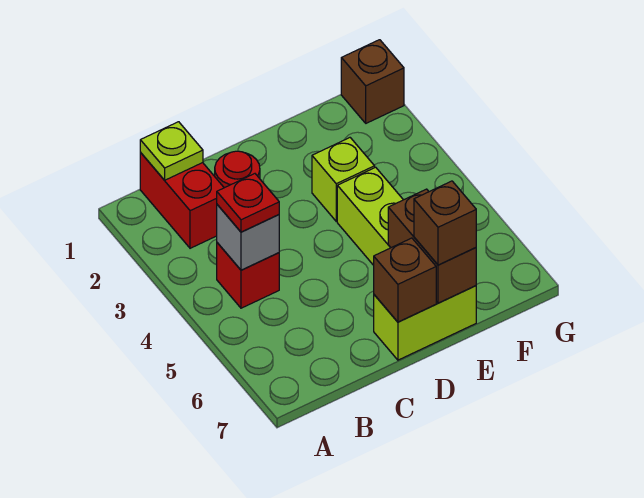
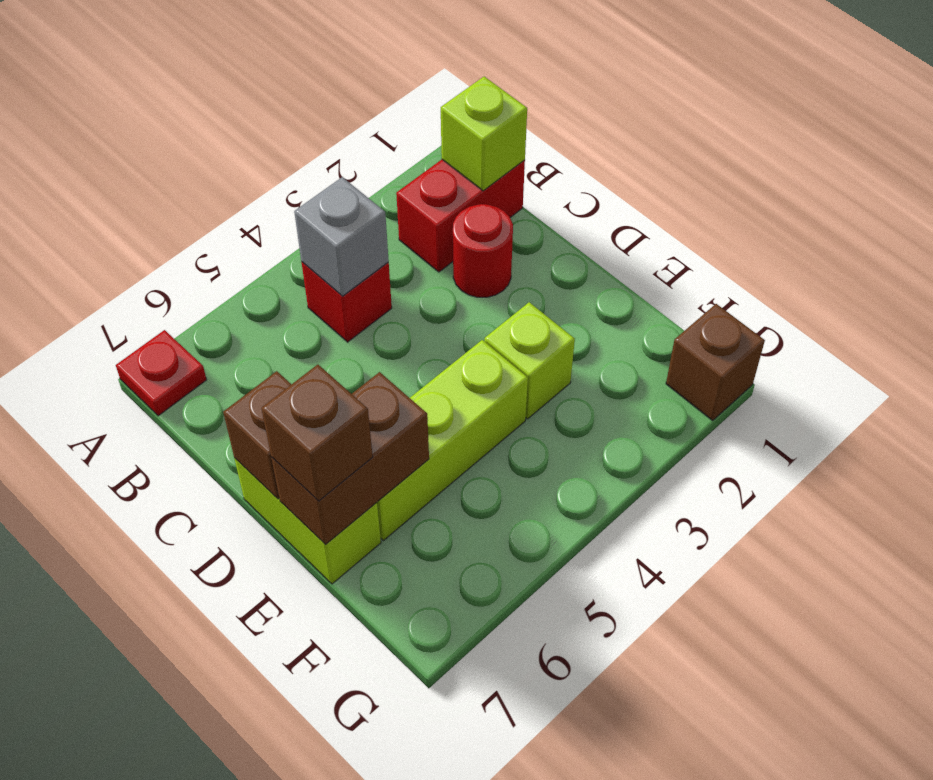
lime 1x1 plate [140,122,203,180] -> lime 1x1 brick [441,77,527,191]
red 1x1 plate [217,174,279,232] -> red 1x1 plate moved to [116,330,207,416]

